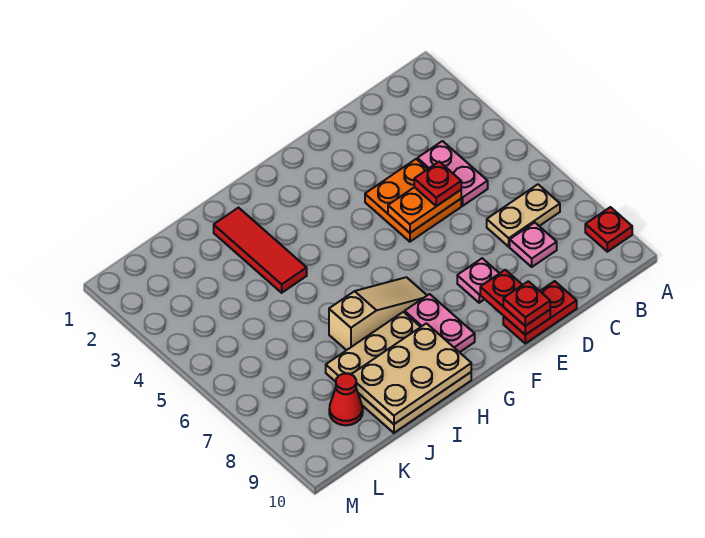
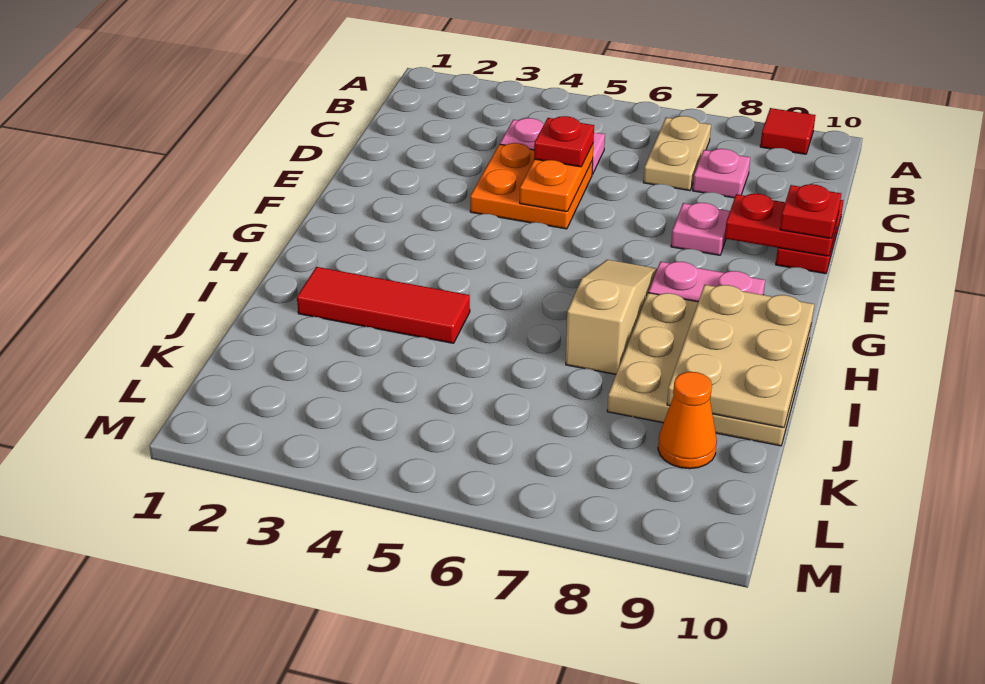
red 1x1 plate [585,207,632,252] -> red 1x1 tile [760,108,816,154]
red 1x1 cone [329,374,363,425] -> orange 1x1 cone [658,372,717,469]

